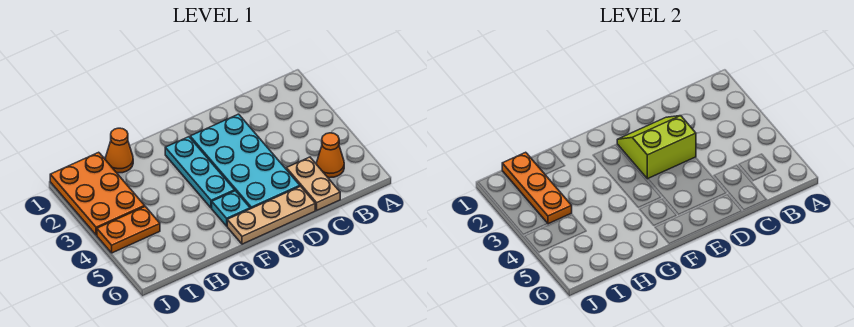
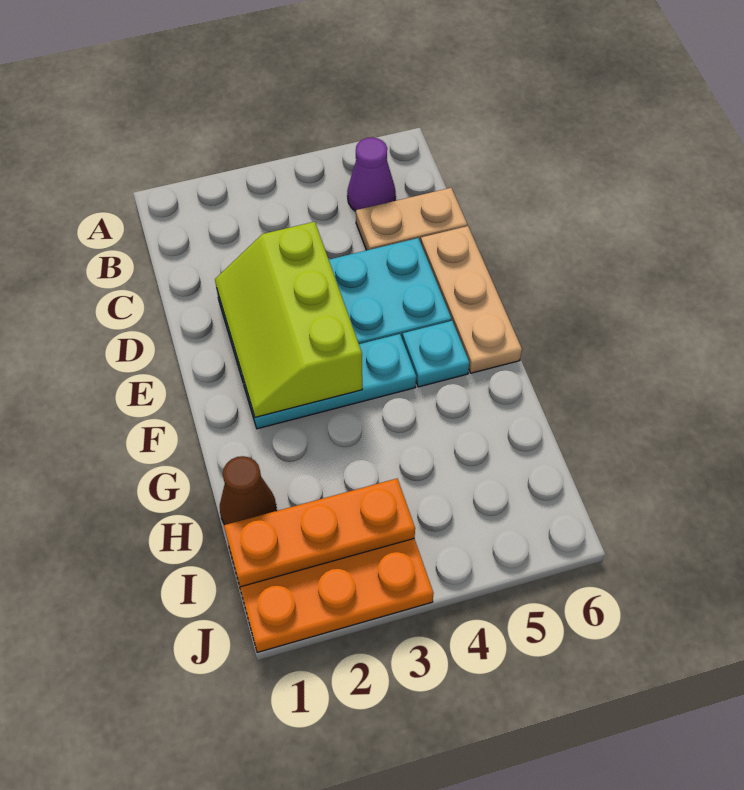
orange 1x1 cone [317,133,344,178] -> purple 1x1 cone [347,137,396,211]
lime 2x2 slope [617,116,696,179] -> lime 2x3 slope [215,222,362,417]
orange 1x1 cone [105,128,133,173] -> brown 1x1 cone [220,456,277,525]
orange 1x2 plate [97,207,160,253] -> none

